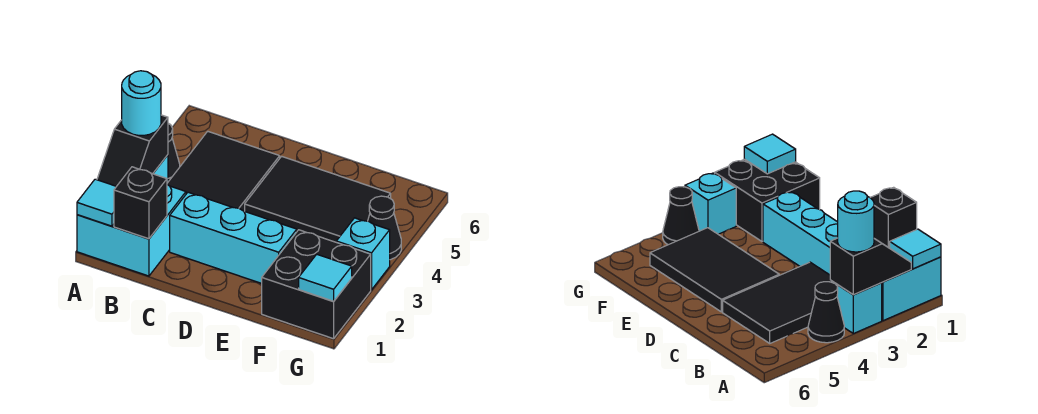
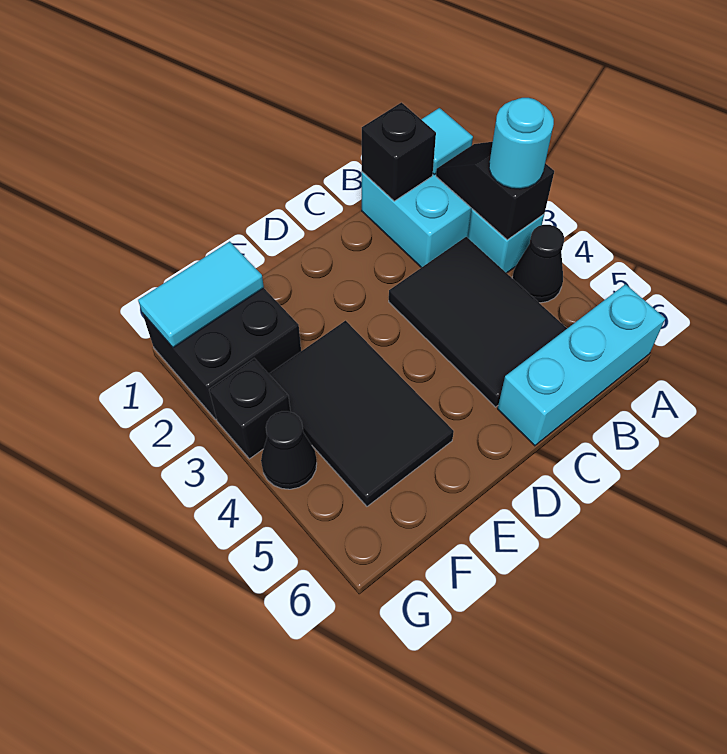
cyan 1x3 brick [170,192,297,284] -> cyan 1x3 brick moved to [498,284,665,446]
black 2x3 tile [245,156,391,242] -> black 2x3 tile turned to [269,321,454,506]
cyan 1x1 tile [299,254,352,301] -> cyan 1x2 tile [138,241,264,348]
cyan 1x1 brick [336,218,390,290] -> black 1x1 brick [209,358,290,459]

